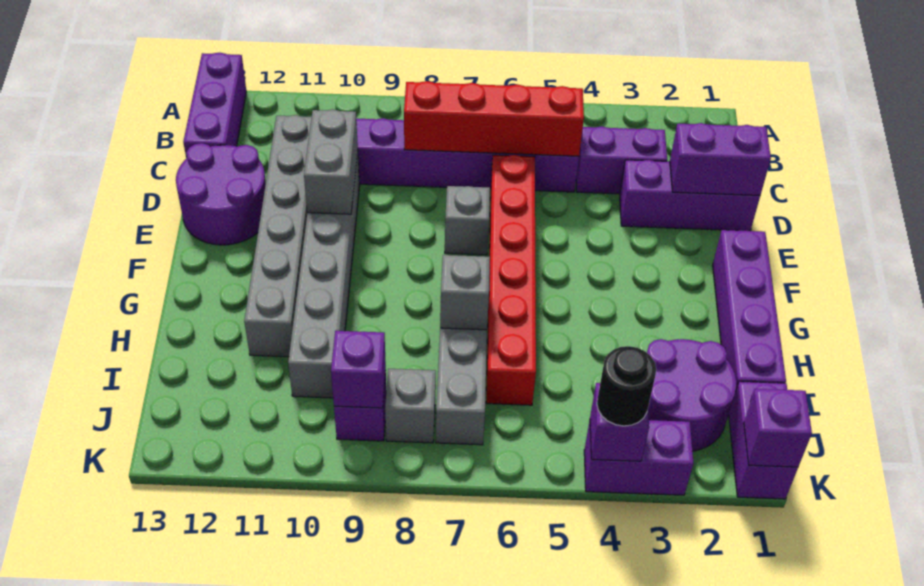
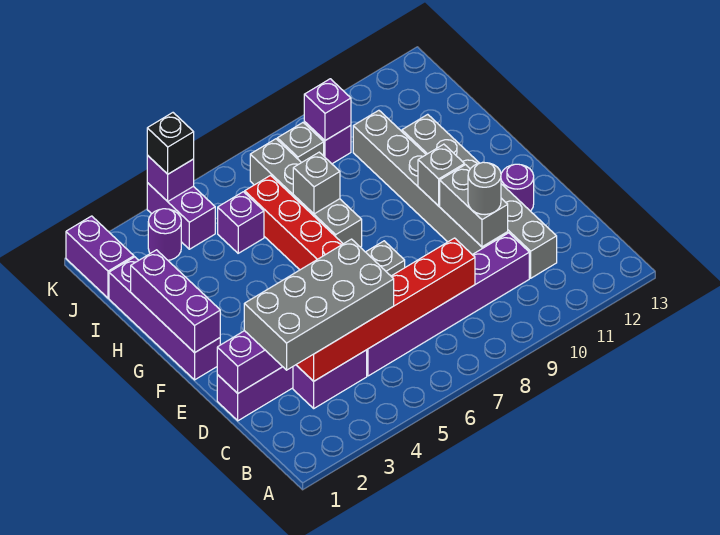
purple 1x3 brick [183,53,246,159] -> purple 1x3 brick moved to [131,250,220,353]
none -> grey 2x4 brick [244,239,394,370]
red 1x4 brick [404,81,584,156] -> red 1x6 brick [296,238,475,381]
none -> grey 1x1 round brick [468,162,501,215]
purple 2x2 round brick [176,143,266,245] -> purple 1x1 round brick [501,164,534,211]
none -> grey 1x1 brick [418,144,465,206]
purple 2x2 round brick [647,339,736,451] -> purple 1x1 round brick [148,209,181,260]
purple 1x1 brick [744,389,812,467] -> purple 1x1 brick moved to [218,192,264,253]
purple 1x2 brick [584,420,694,495] -> purple 1x2 brick turned to [147,183,215,249]
black 1x1 round brick [597,346,656,426] -> black 1x1 brick [147,113,194,174]

